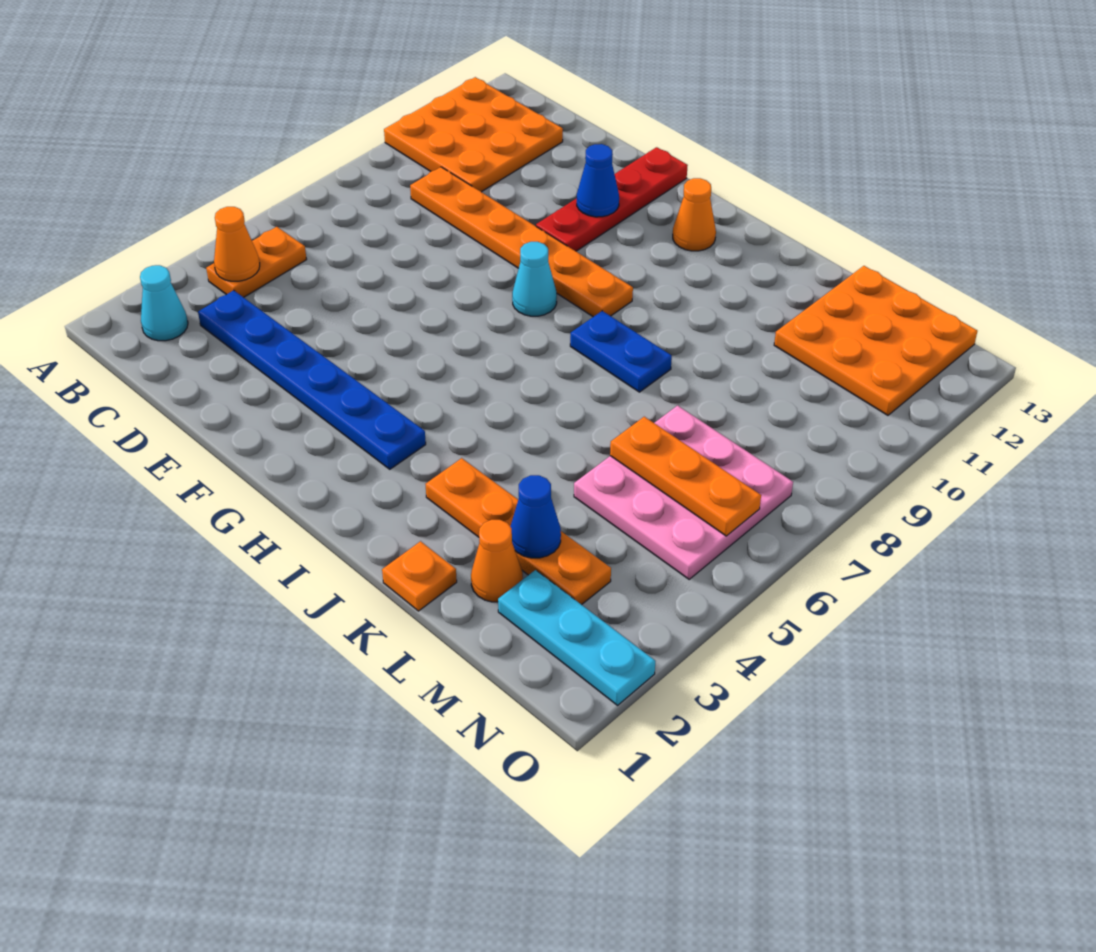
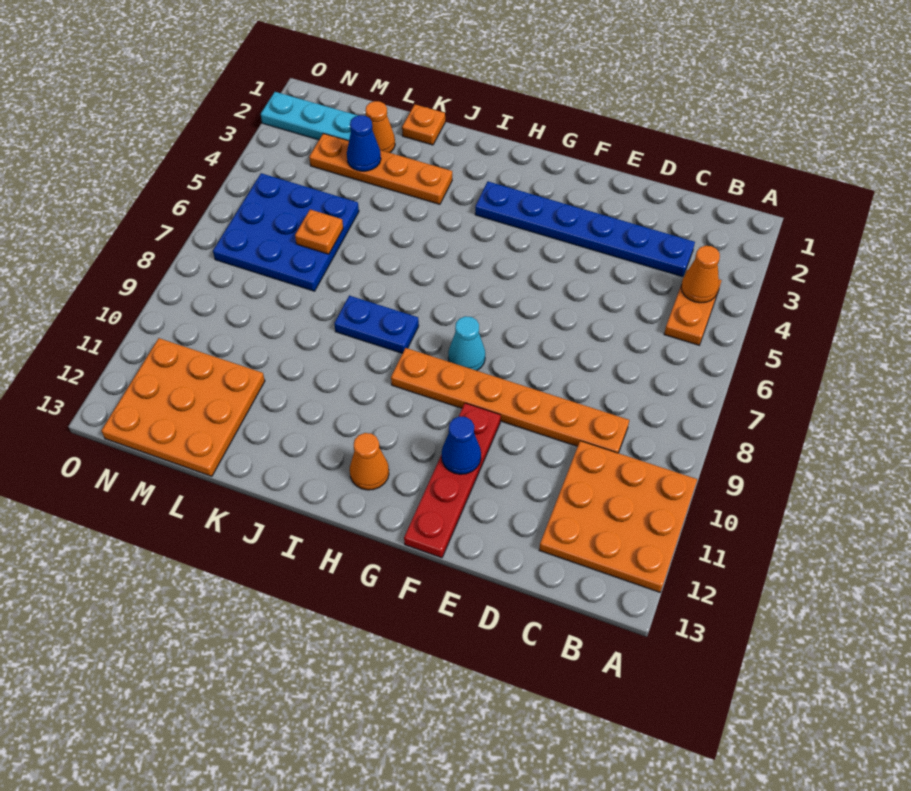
cyan 1x1 cone [140,265,188,341] -> none
pink 3x3 plate [574,406,793,579] -> blue 3x3 plate [213,173,359,291]
orange 1x3 plate [610,417,761,536] -> orange 1x1 plate [295,210,343,254]

